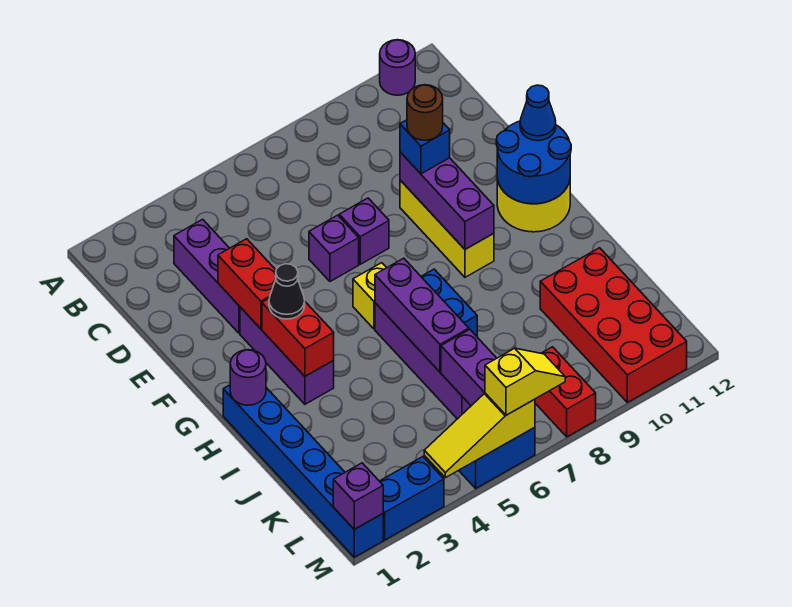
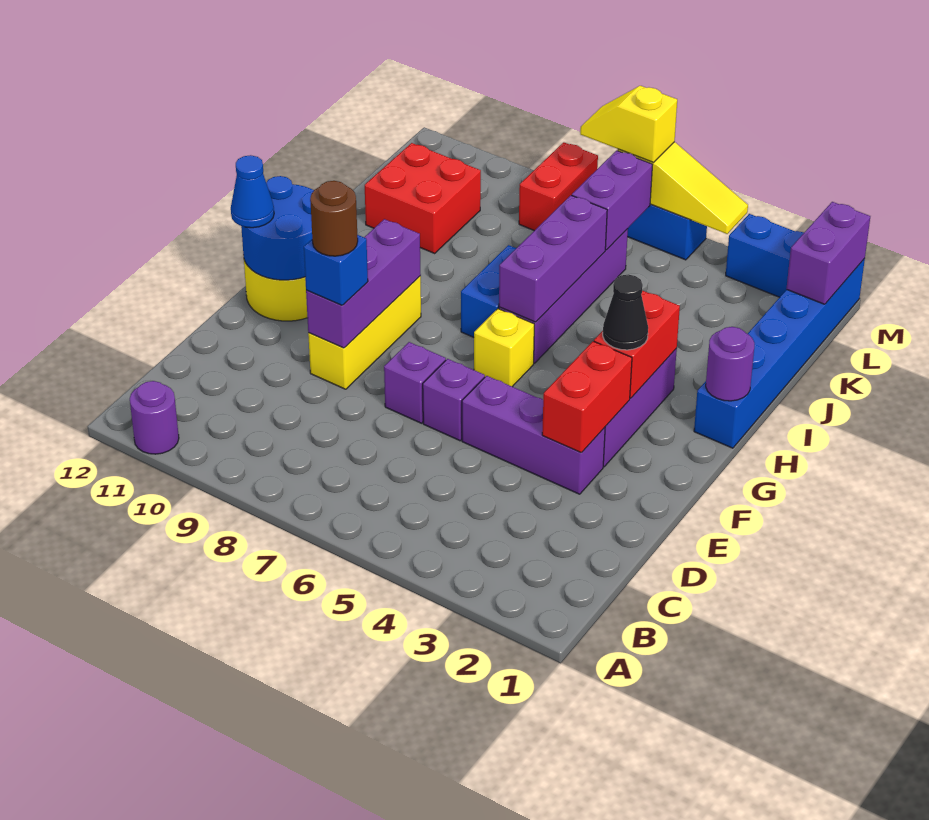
purple 1x3 brick [174,219,240,333] -> purple 1x3 brick turned to [462,376,605,494]
red 2x4 brick [540,248,687,402] -> red 2x2 brick [365,143,481,253]
purple 1x1 brick [333,463,383,529] -> purple 1x2 brick [786,202,870,304]

